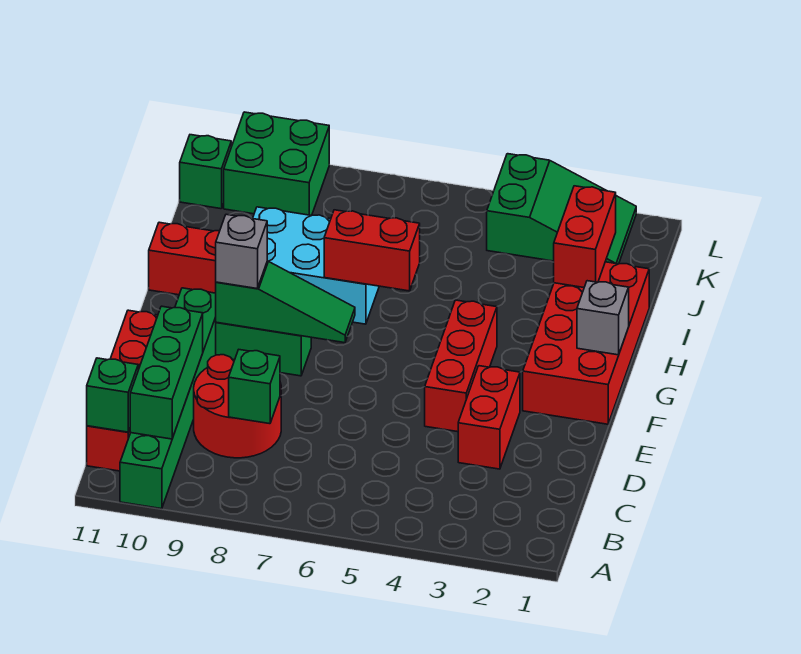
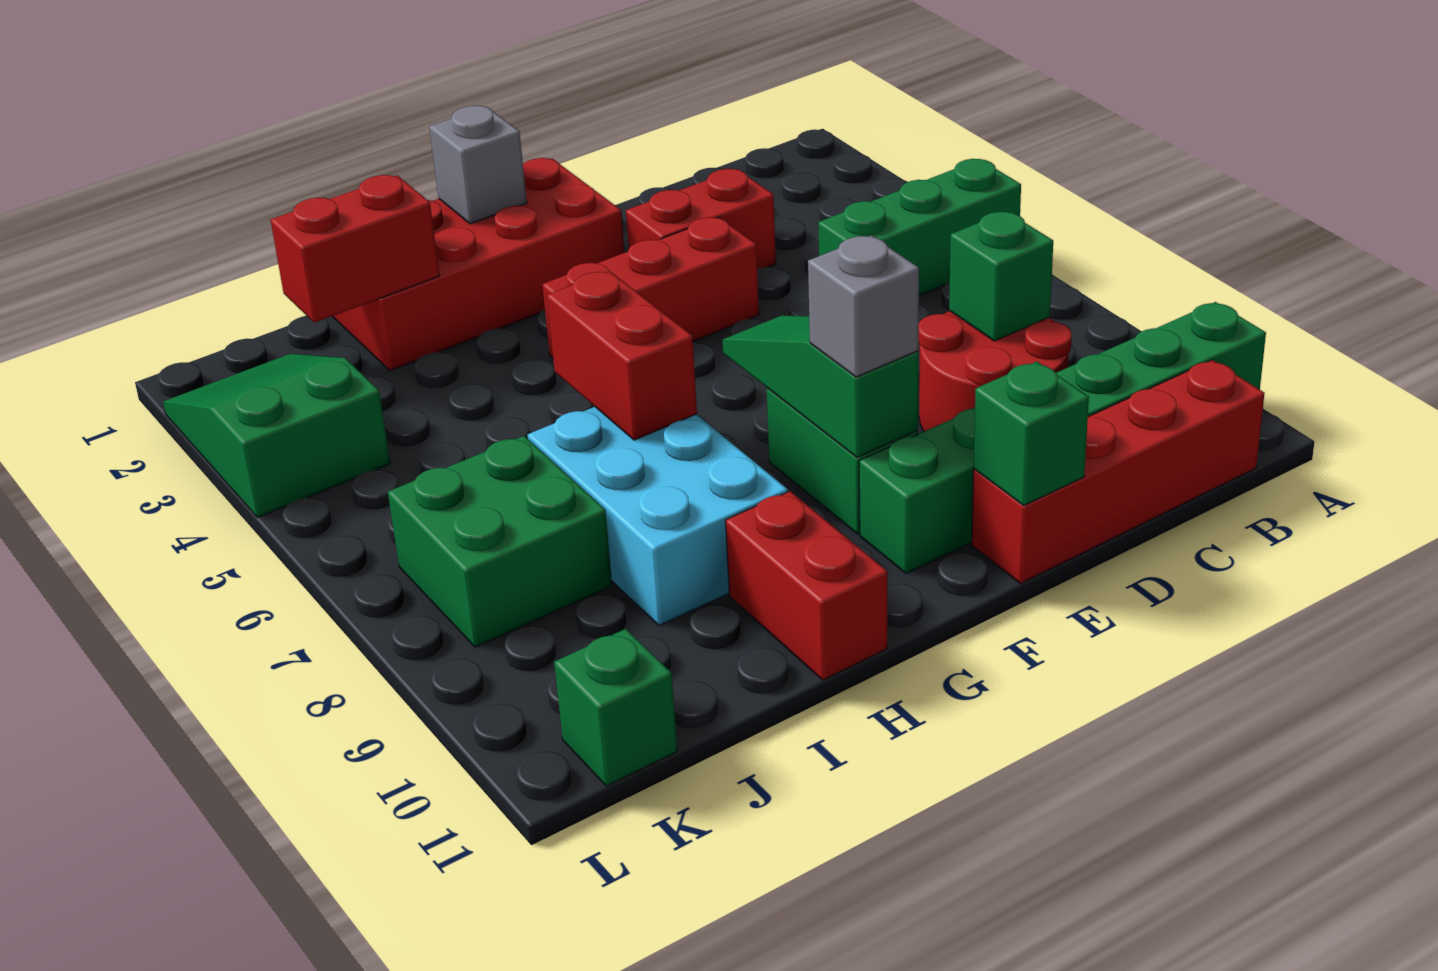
green 1x3 brick [130,306,203,439] -> green 1x3 brick moved to [818,159,1021,295]
green 1x1 brick [87,358,138,432] -> green 1x1 brick moved to [974,362,1089,505]
green 2x2 brick [224,112,329,216] -> green 2x2 brick moved to [388,436,612,647]

